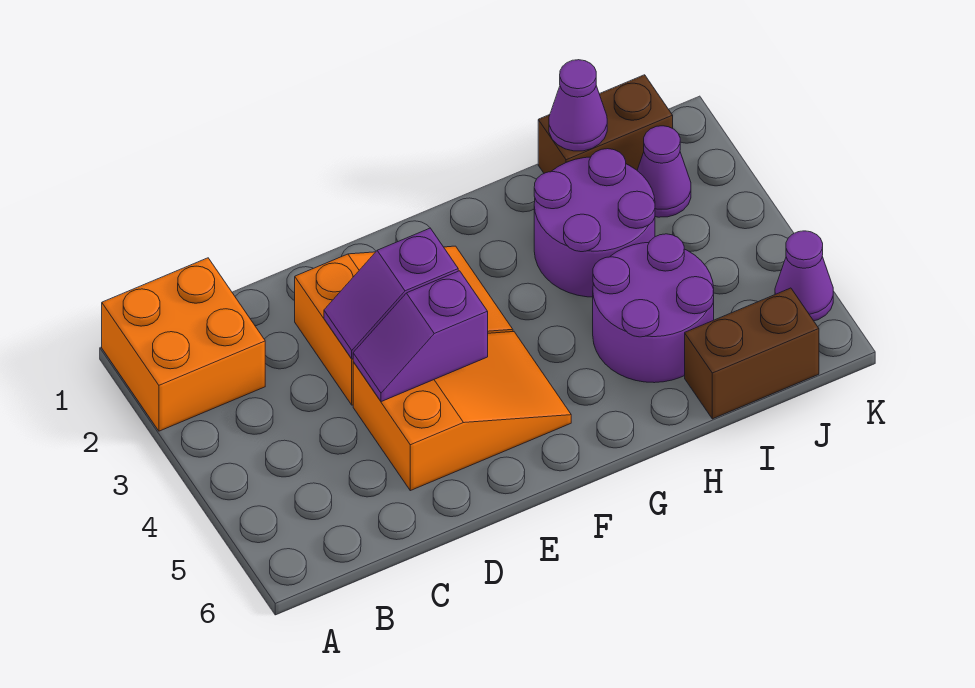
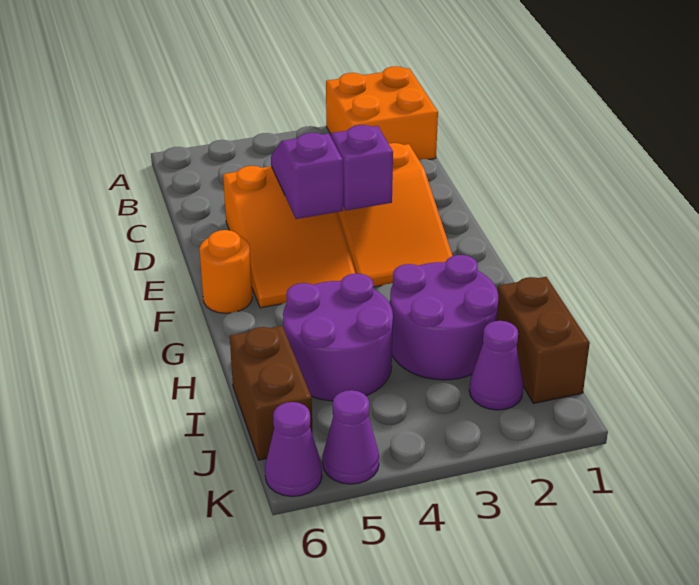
none -> orange 1x1 round brick [199,230,252,313]
purple 1x1 cone [549,60,607,151] -> purple 1x1 cone moved to [265,402,322,496]

